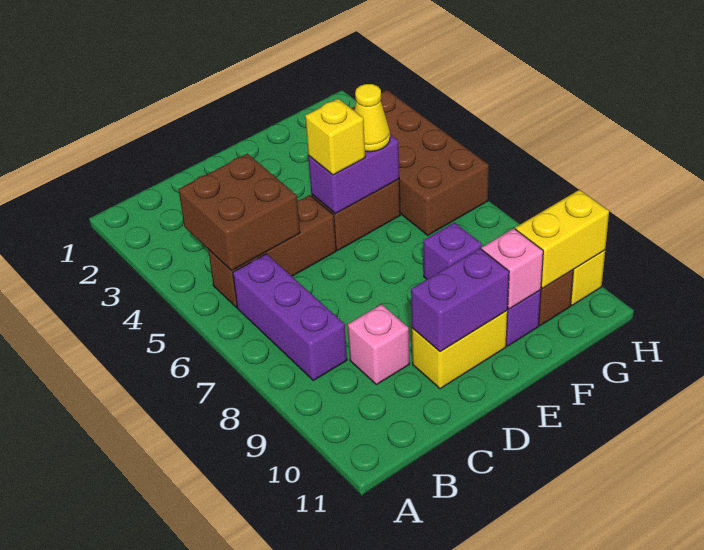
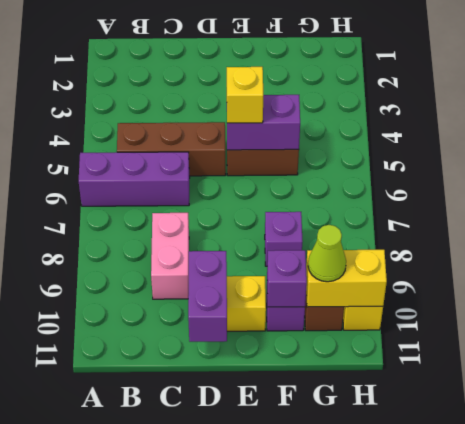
brown 2x2 brick [179,154,300,271] -> none
purple 1x3 brick [233,254,347,380] -> purple 1x3 brick turned to [79,152,190,206]
pink 1x1 brick [348,304,410,385] -> pink 1x2 brick [151,213,189,299]
purple 1x2 brick [411,249,509,352] -> purple 1x2 brick turned to [188,251,227,342]
yellow 1x1 cone [354,84,390,152] -> none
pink 1x1 brick [482,228,543,309] -> purple 1x1 brick [267,250,307,307]
brown 2x4 brick [351,90,489,235] -> none
none -> lime 1x1 cone [308,225,346,282]

